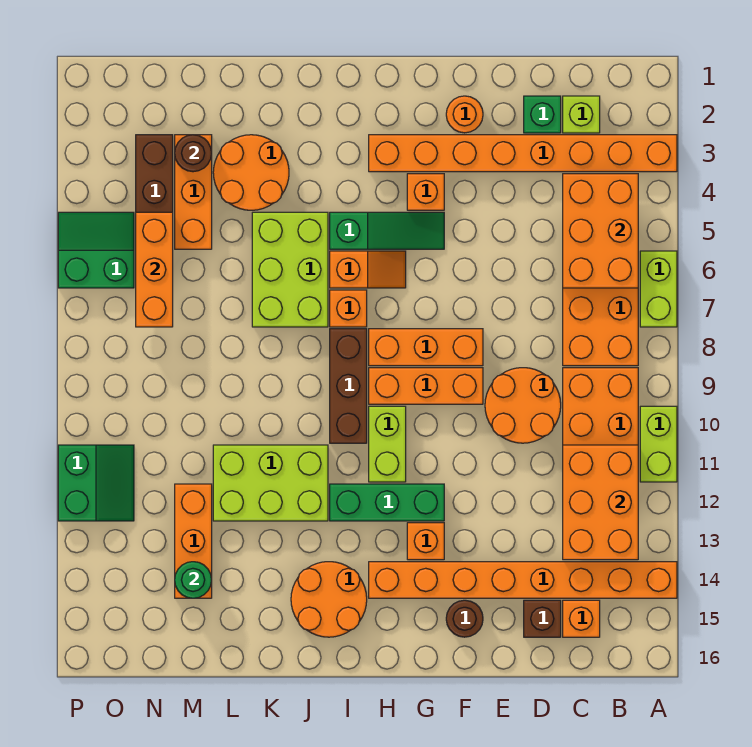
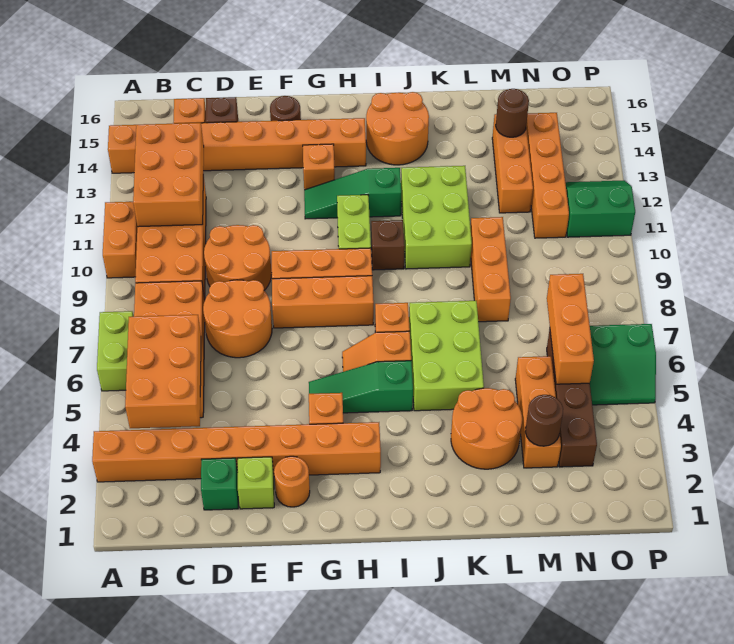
lime 1x2 brick [640,406,677,482] -> orange 1x2 brick [103,202,137,278]
lime 1x1 brick [563,96,600,133] -> lime 1x1 brick moved to [238,457,274,509]
none -> orange 2x2 round brick [203,280,272,358]
green 1x3 brick [330,484,444,521] -> green 1x3 slope [304,168,401,219]
brown 1x3 brick [330,329,367,443] -> brown 1x1 brick [371,220,405,270]
lime 2x3 brick [213,445,328,521] -> lime 2x3 brick turned to [401,166,472,269]
none -> orange 1x3 brick [470,217,511,322]
green 1x1 round brick [175,562,212,598] -> brown 1x1 round brick [496,89,529,137]
none -> orange 1x4 brick [526,113,569,238]
green 2x2 slope [58,445,134,521] -> green 2x2 slope turned to [565,180,635,237]

